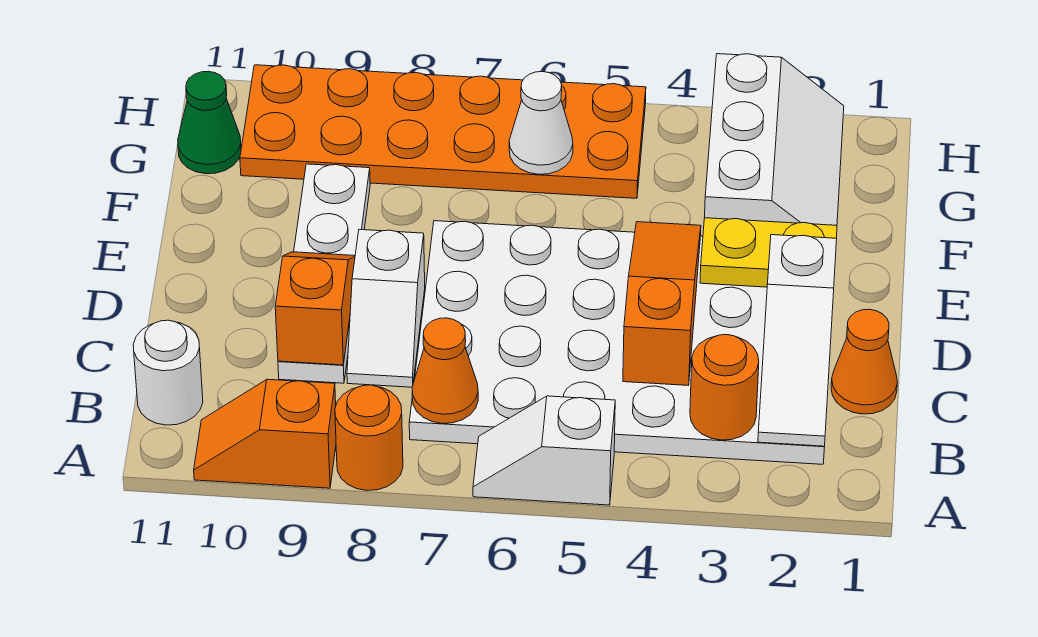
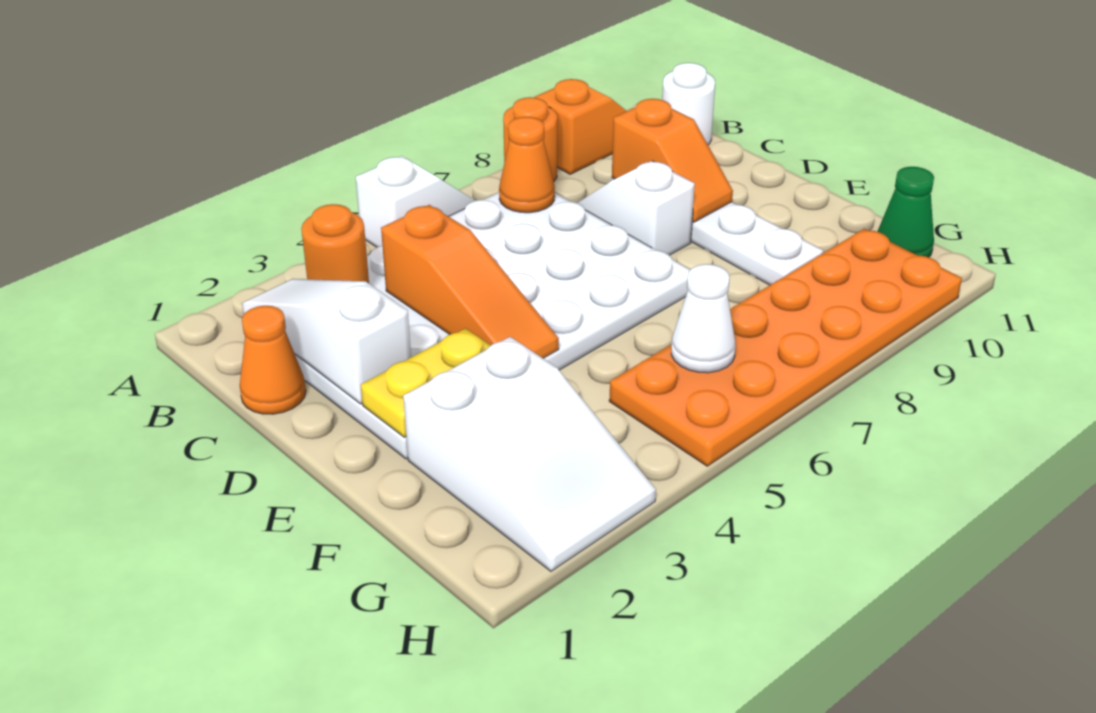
white 2x3 slope [705,54,844,225] -> white 2x3 slope turned to [403,337,656,571]

